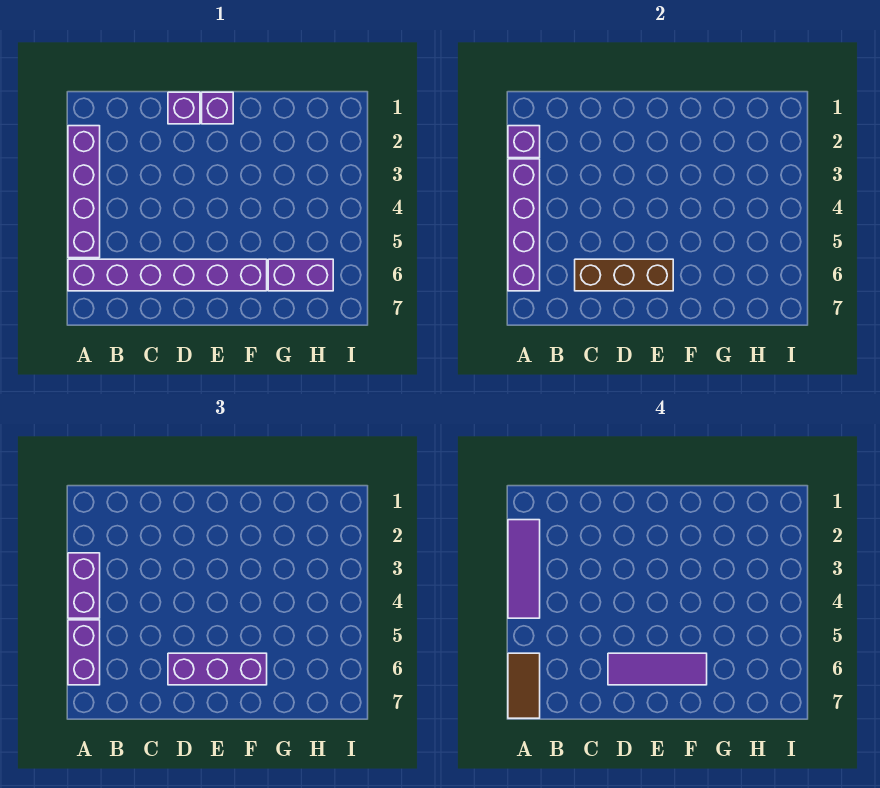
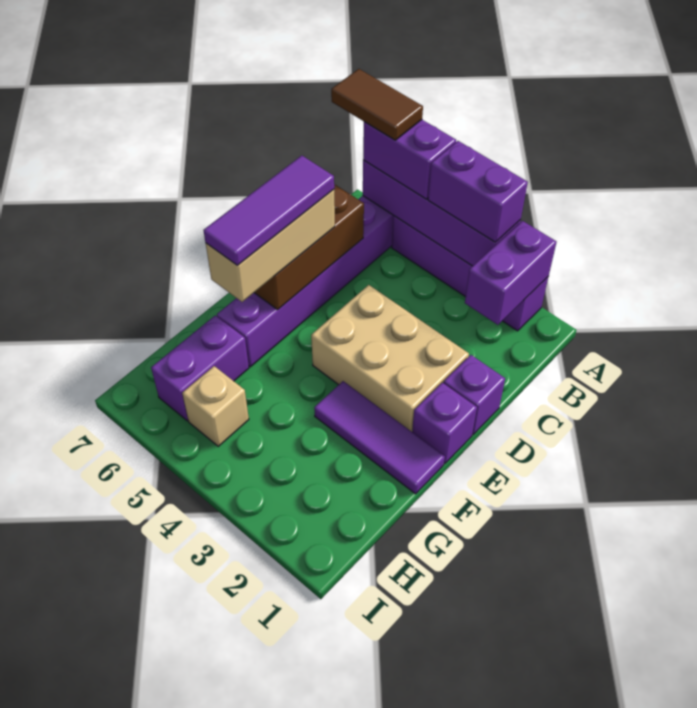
purple 1x1 brick [508,126,540,158] -> purple 1x2 brick [465,221,556,325]
purple 1x3 tile [508,520,540,618] -> purple 1x3 tile moved to [314,381,445,494]
none -> tan 2x3 brick [311,285,469,432]
purple 1x3 brick [168,653,267,685] -> tan 1x3 brick [206,190,335,302]
none -> tan 1x1 brick [182,366,249,446]

